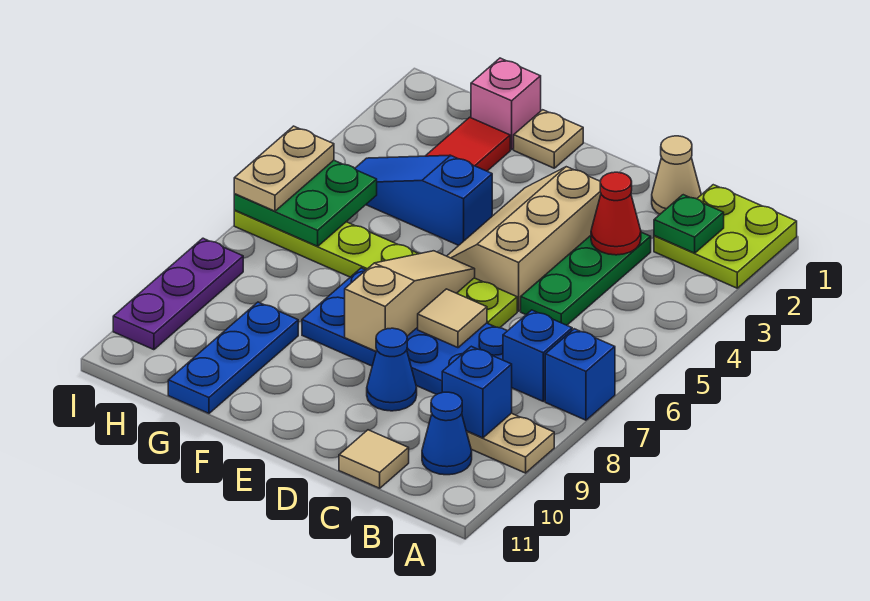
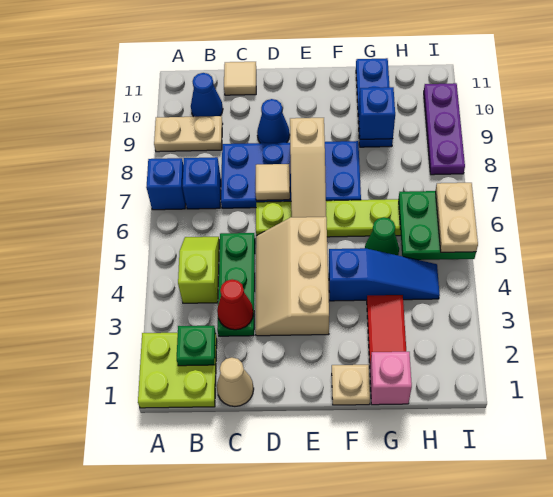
none -> lime 1x2 slope [178,237,219,303]
blue 1x1 brick [442,346,512,438] -> blue 1x1 brick moved to [359,87,395,139]
tan 2x3 slope [447,167,601,311] -> tan 2x3 slope turned to [255,217,329,336]
none -> green 1x1 cone [365,217,399,255]

